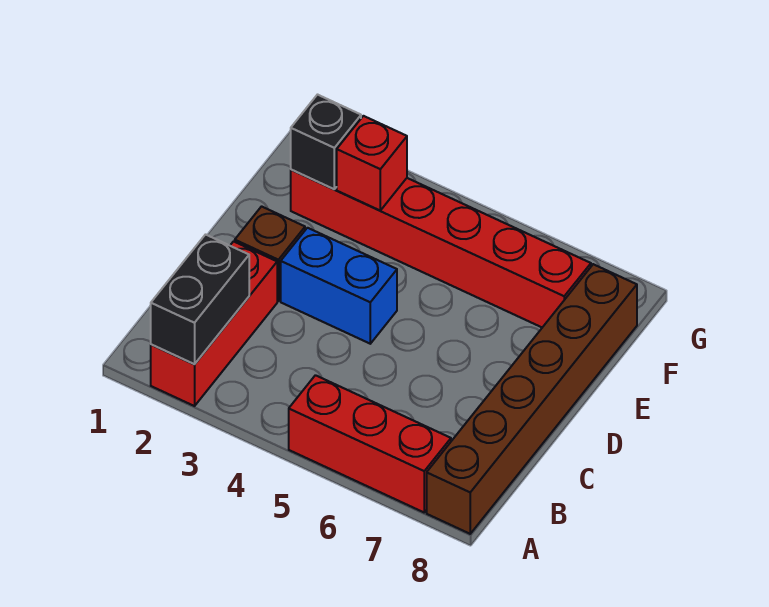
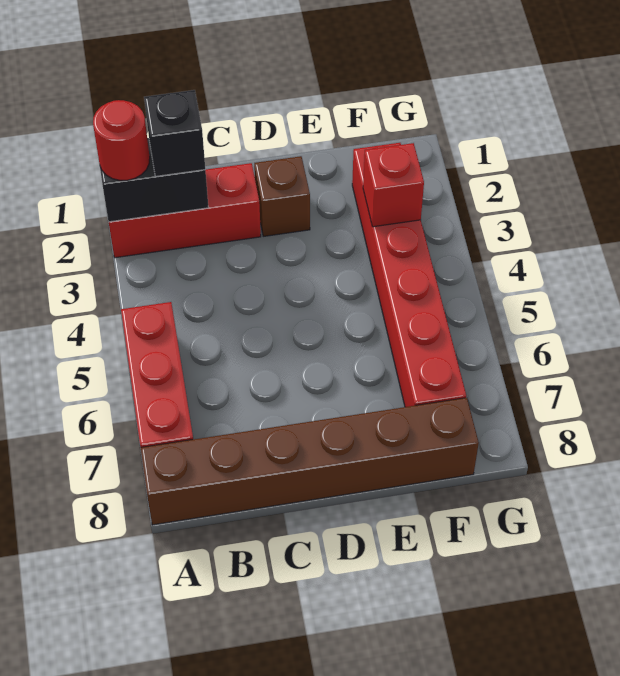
none -> red 1x1 round brick [93,100,150,180]
blue 1x2 brick [281,228,397,344] -> none
black 1x1 brick [291,95,361,189] -> black 1x1 brick moved to [144,90,205,176]

